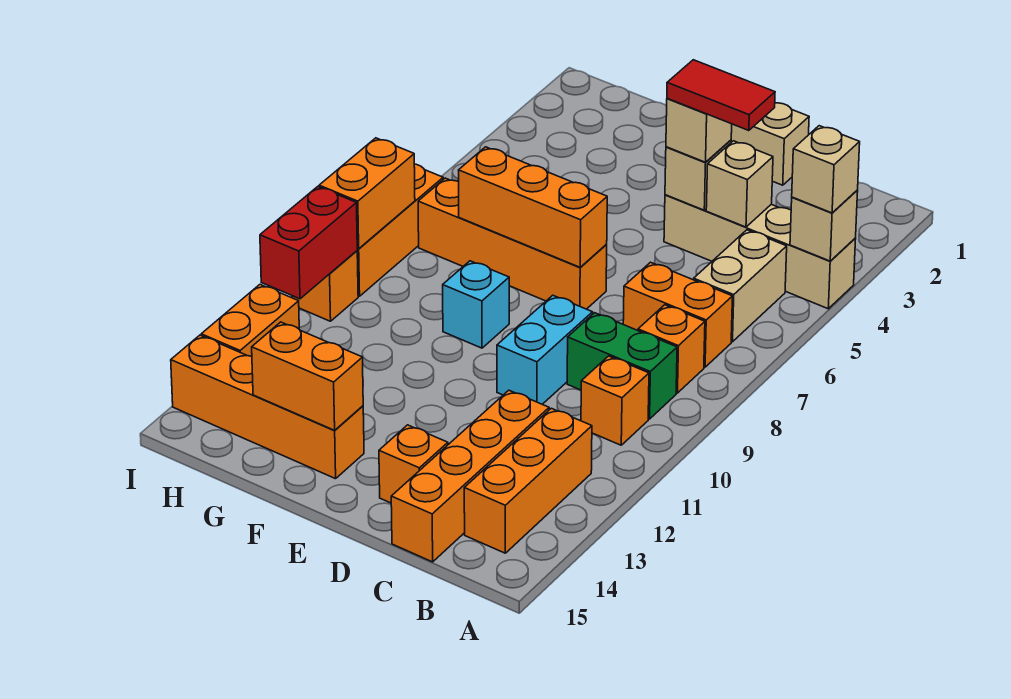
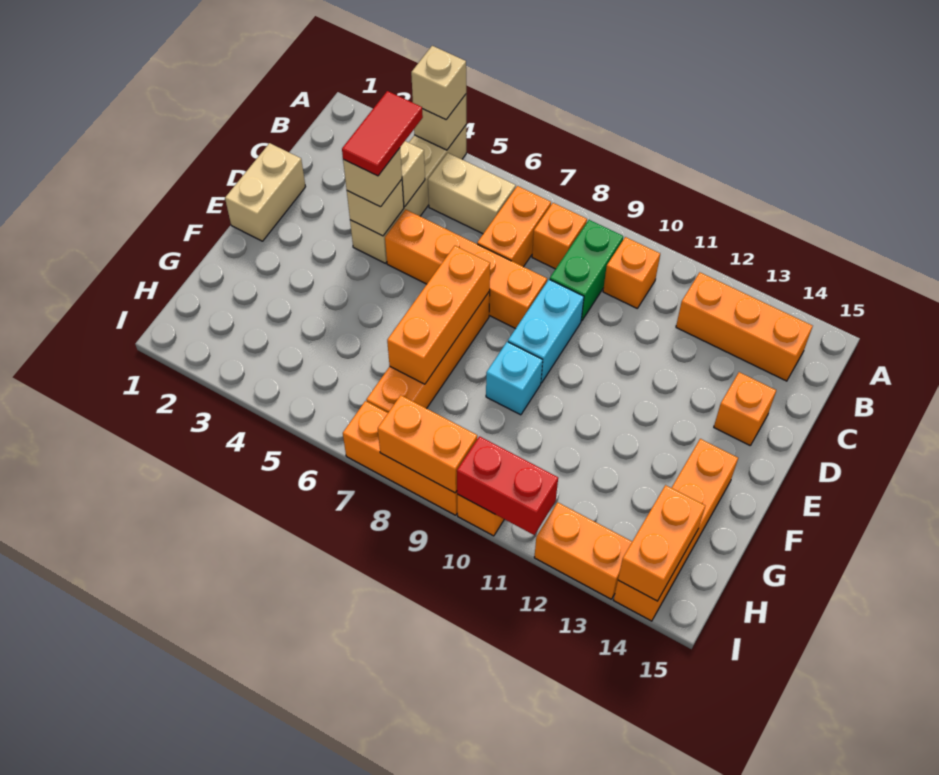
orange 1x4 brick [391,390,549,562] -> orange 1x4 brick moved to [385,210,547,329]
cyan 1x2 brick [497,295,593,404] -> cyan 1x2 brick turned to [508,279,584,383]
orange 1x2 brick [252,322,363,430] -> orange 1x2 brick moved to [618,485,705,601]

